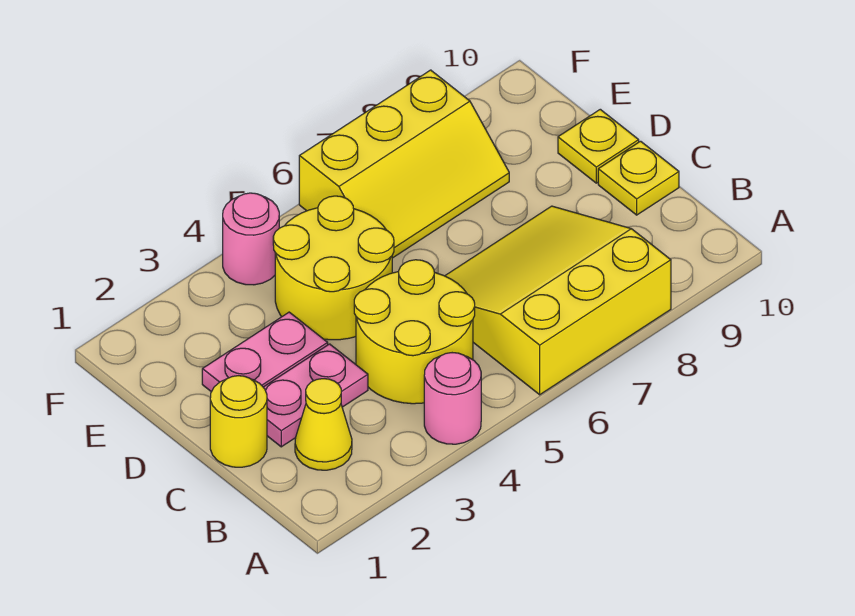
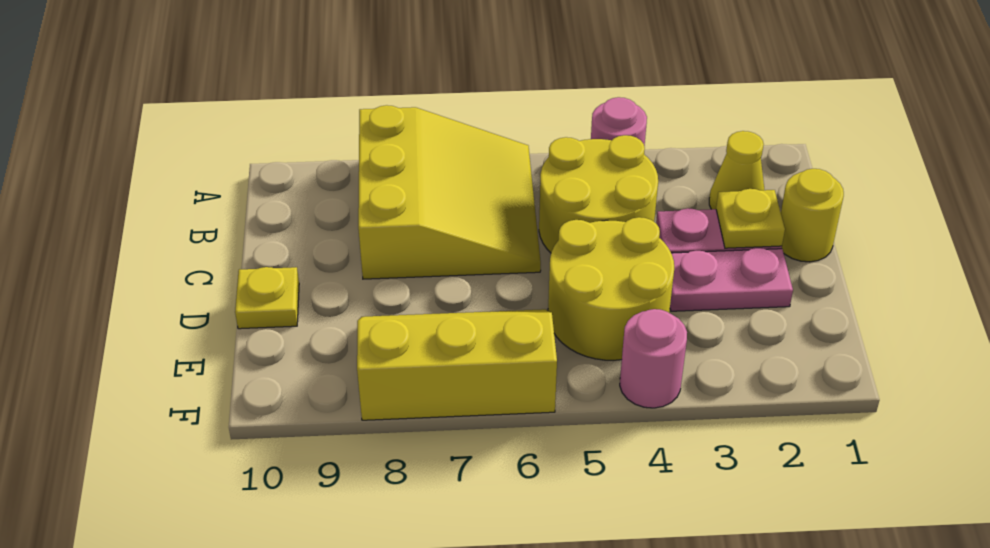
yellow 3x3 slope [445,206,671,395] -> yellow 3x3 slope turned to [358,105,541,279]
yellow 1x1 plate [598,141,679,215] -> yellow 1x1 plate moved to [716,189,785,248]

